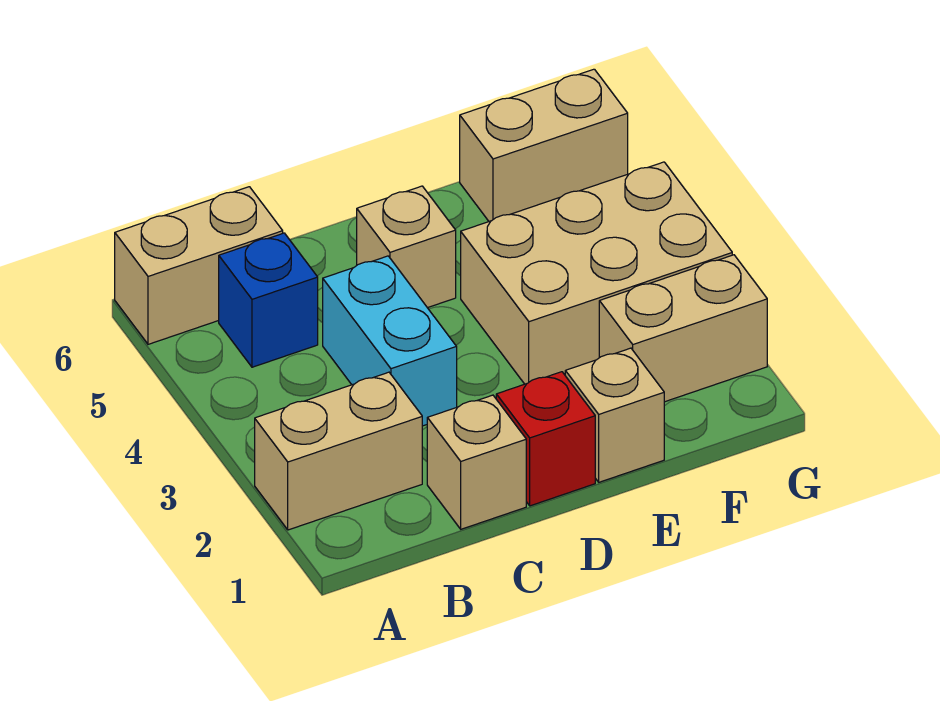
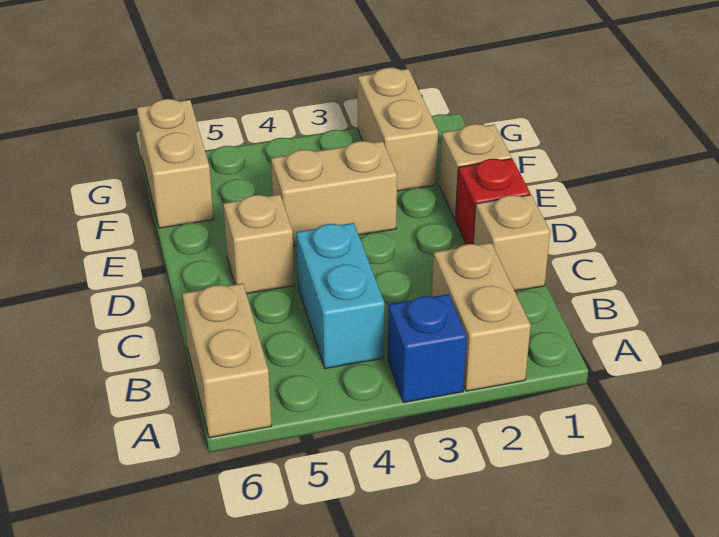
blue 1x1 brick [219,233,318,367] -> blue 1x1 brick moved to [388,294,467,403]
cyan 1x2 brick [323,256,457,426] -> cyan 1x2 brick turned to [296,223,385,369]
tan 2x3 brick [461,162,732,384] -> tan 1x2 brick [271,141,397,245]

